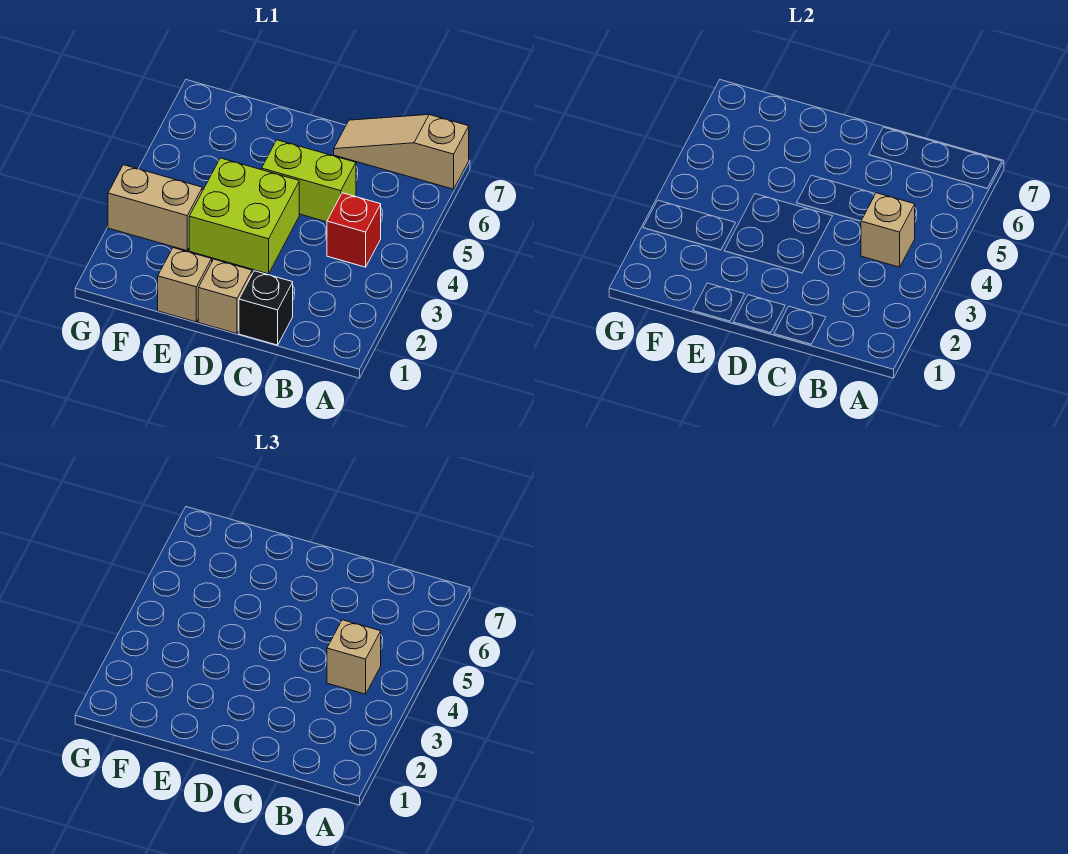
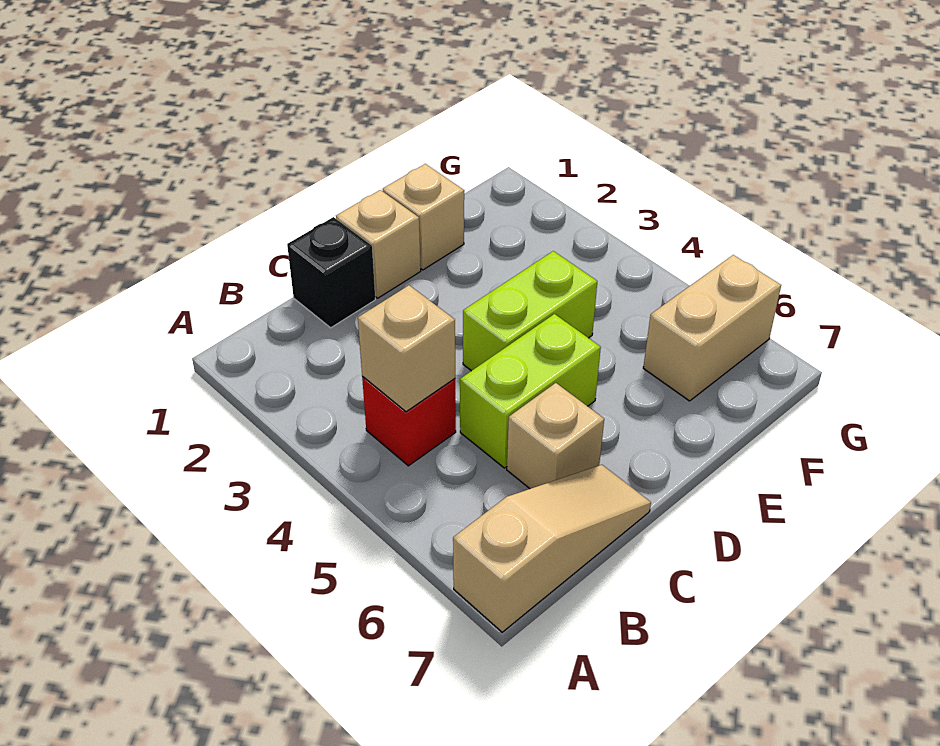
tan 1x1 brick [327,620,381,694] -> tan 1x1 brick moved to [507,383,604,489]
lime 2x2 brick [189,158,299,274] -> lime 1x2 brick [463,251,597,371]
tan 1x2 brick [108,165,202,251] -> tan 1x2 brick moved to [643,255,781,401]

